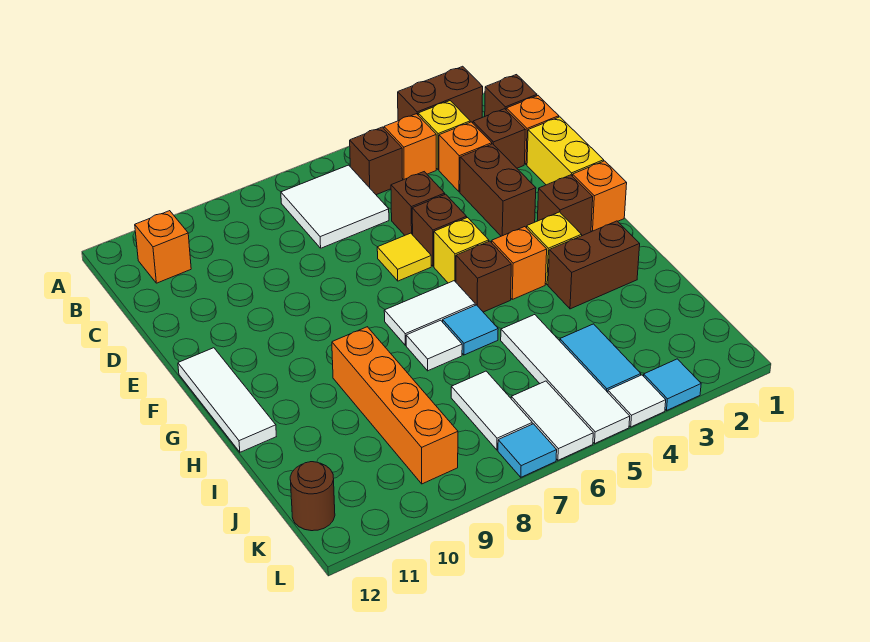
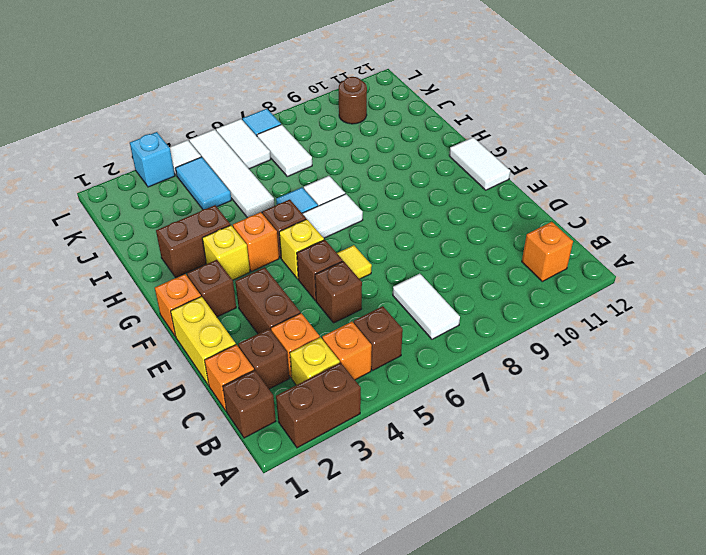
white 2x2 tile [281,165,389,248] -> white 1x2 tile [393,274,460,339]
white 1x3 tile [178,348,276,452] -> white 1x2 tile [449,137,510,190]
orange 1x4 brick [332,327,458,484] -> none
brown 1x1 round brick [290,462,335,531] -> brown 1x1 round brick moved to [339,77,367,124]
cyan 1x1 tile [644,359,701,410] -> cyan 1x1 brick [130,132,175,187]

